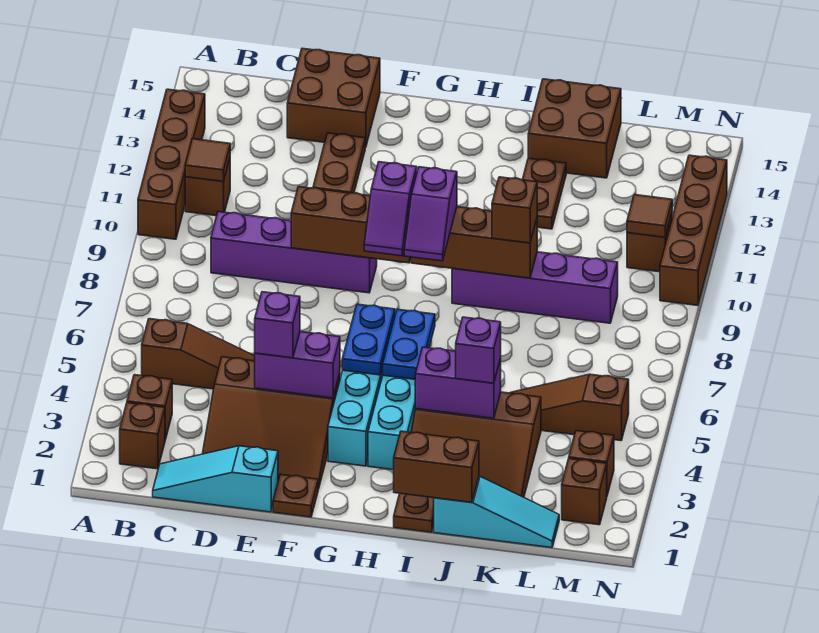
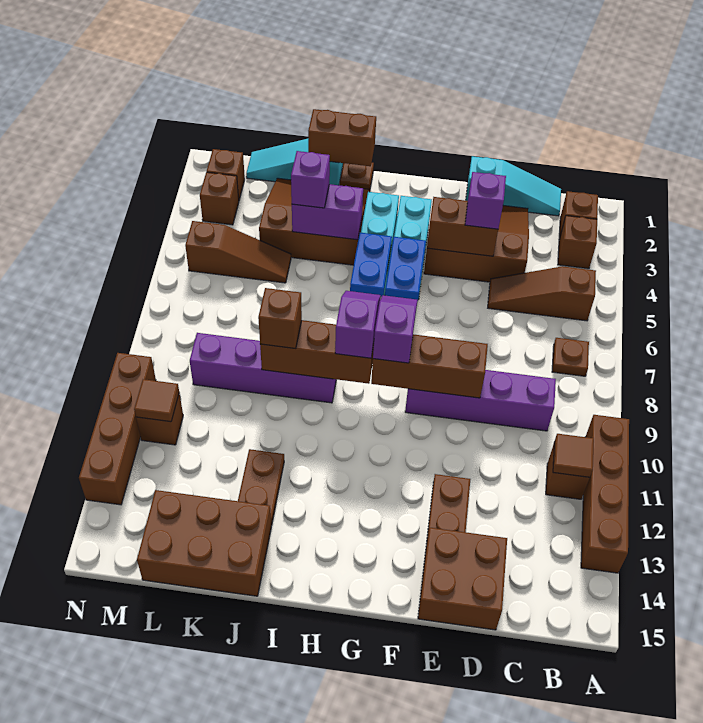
purple 1x2 brick [255,332,340,398] -> brown 1x2 brick [427,197,498,256]
brown 1x1 plate [273,474,318,517] -> brown 1x1 plate moved to [552,338,589,376]
brown 2x2 brick [528,79,621,178] -> brown 2x3 brick [137,490,271,596]

